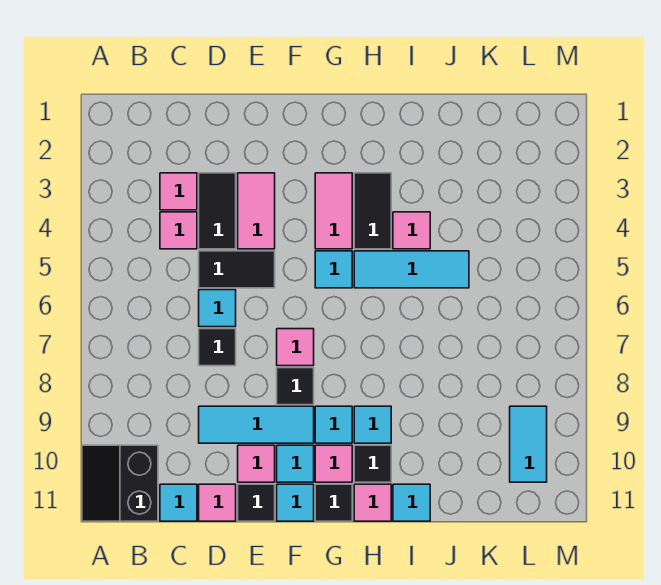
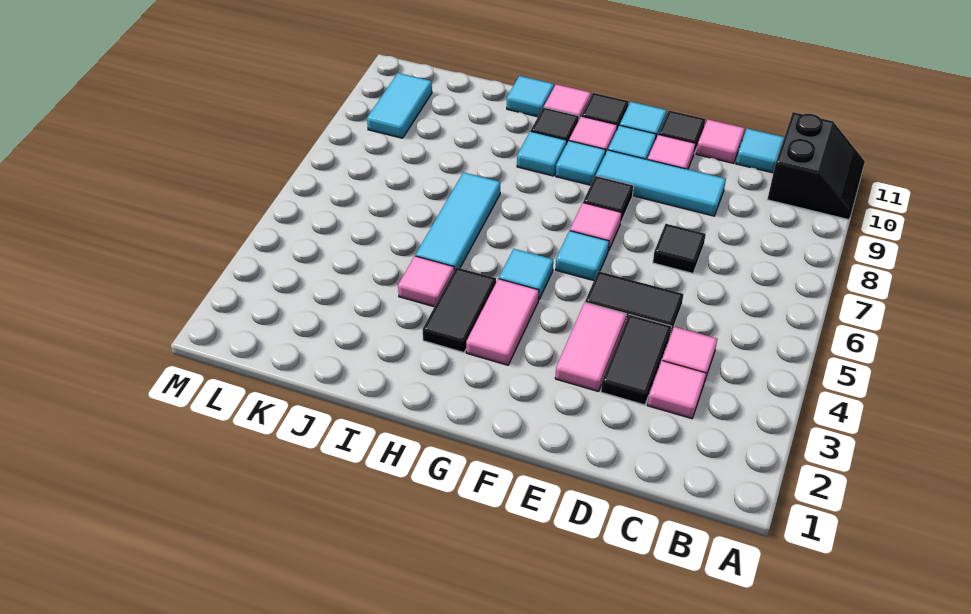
cyan 1x1 tile [199,290,236,327] -> cyan 1x1 tile moved to [556,231,609,281]
cyan 1x3 tile [354,251,469,288] -> cyan 1x3 tile turned to [416,172,500,270]

